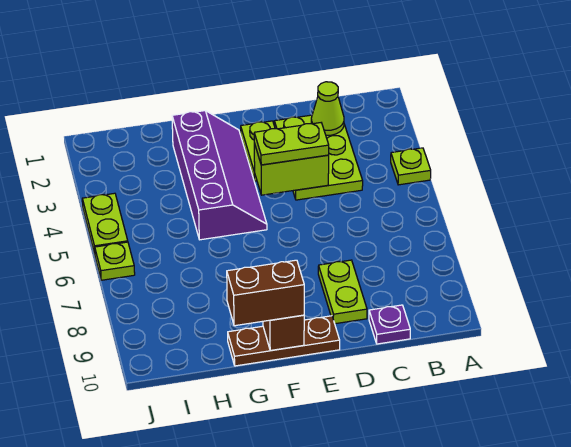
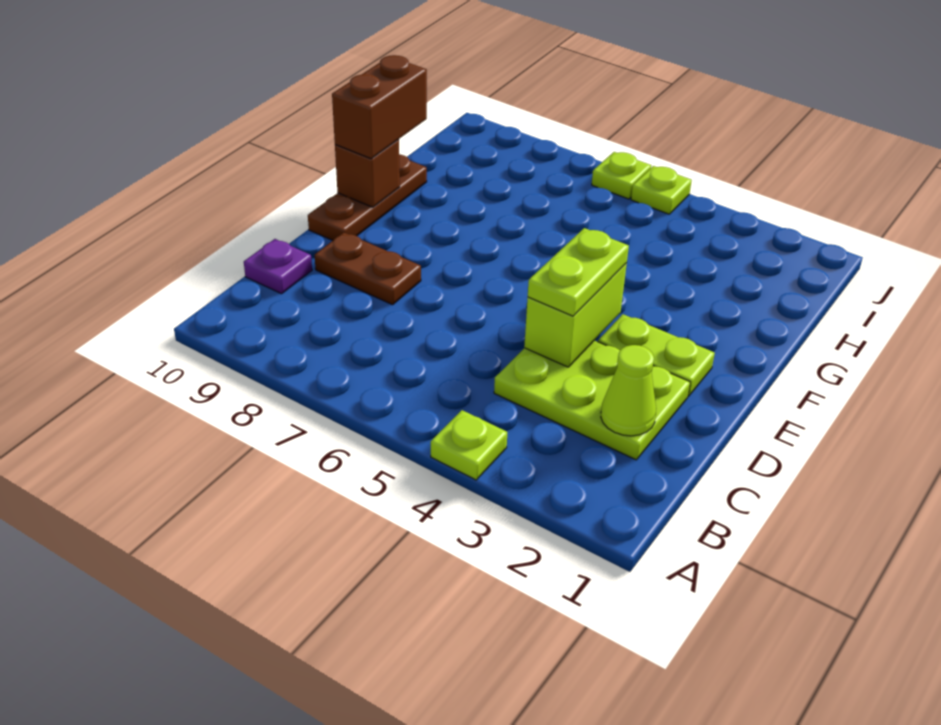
lime 1x2 plate [318,260,367,324] -> brown 1x2 plate [315,233,421,305]
purple 2x4 slope [172,111,267,240] -> none
lime 1x2 plate [82,193,128,254] -> lime 1x1 plate [631,166,692,214]

